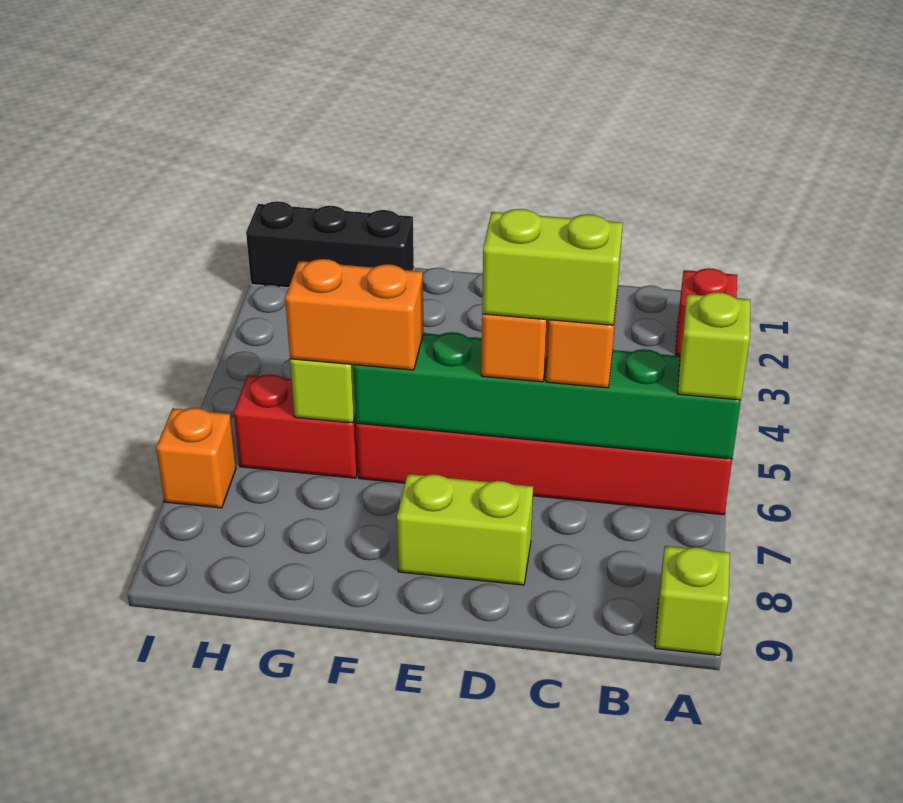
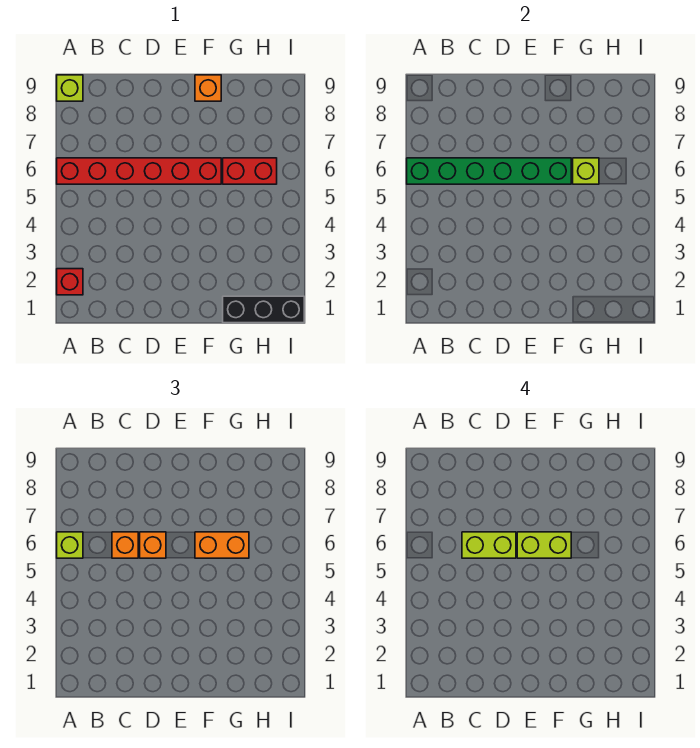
lime 1x2 brick [397,474,533,585] -> lime 1x2 brick moved to [517,532,571,558]
orange 1x1 brick [156,408,236,508] -> orange 1x1 brick moved to [195,75,221,101]

